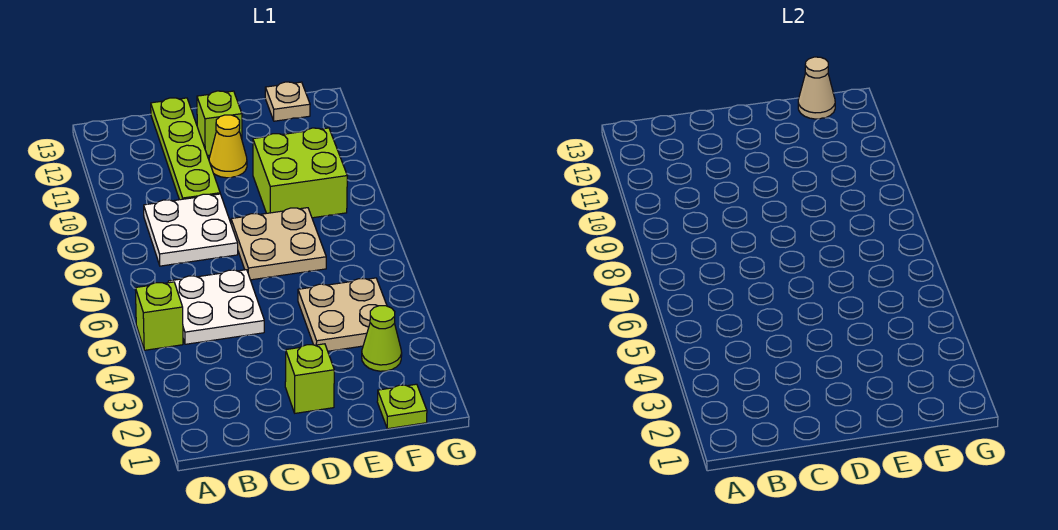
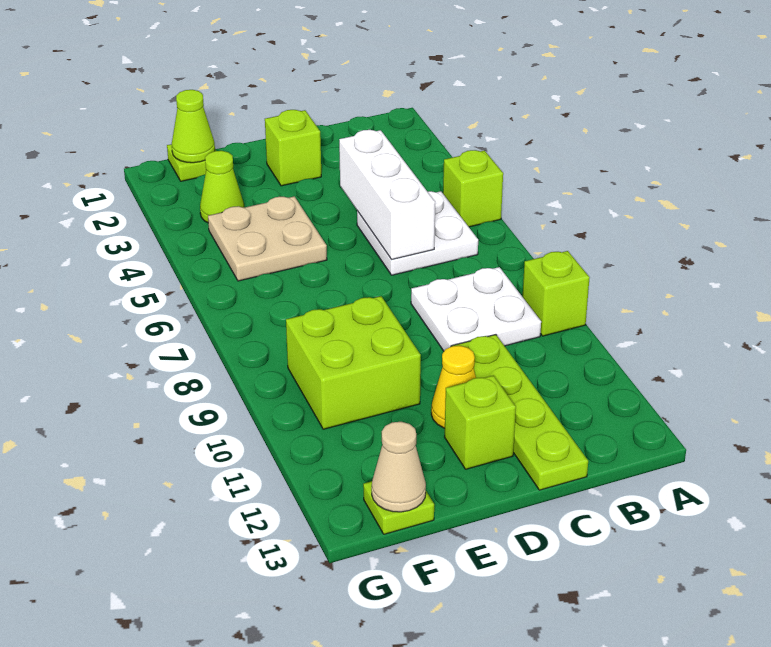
none -> lime 1x1 brick [523,251,590,336]
none -> white 1x3 brick [339,130,435,259]
tan 2x2 plate [231,208,326,280] -> none
none -> lime 1x1 cone [172,90,215,163]
tan 1x1 plate [265,82,310,121] -> lime 1x1 plate [363,481,434,534]

